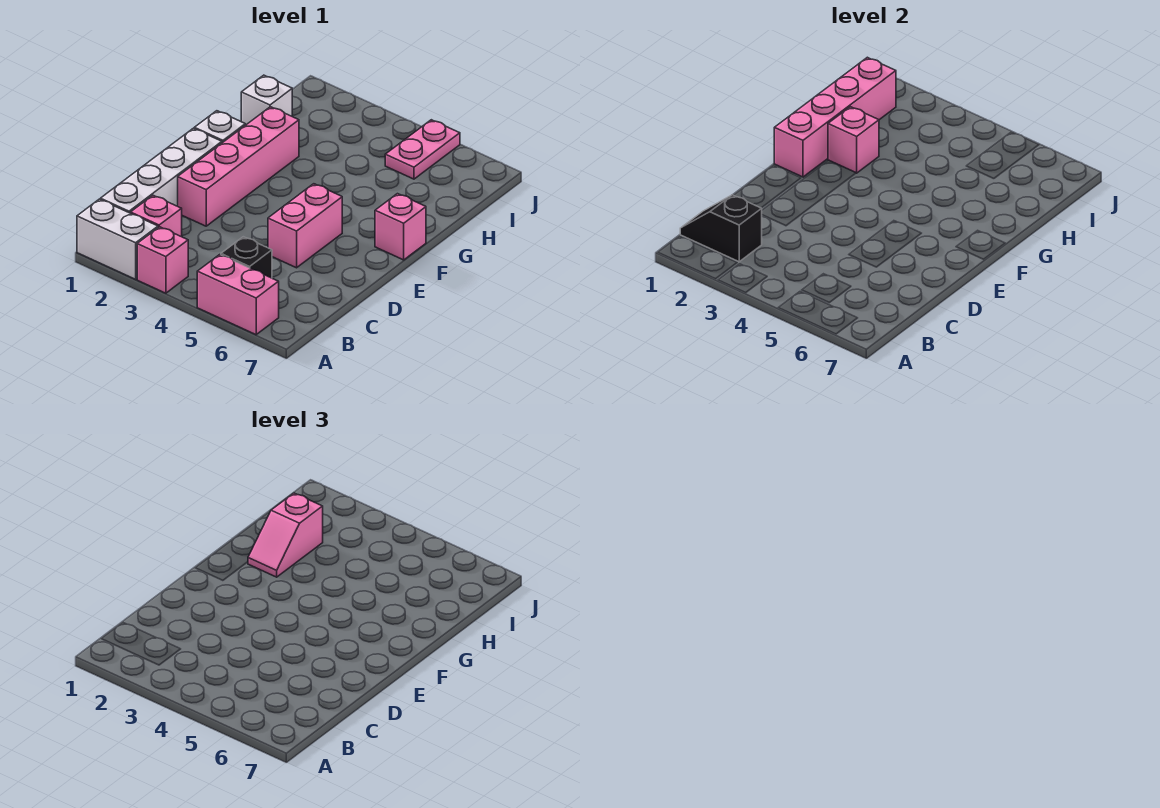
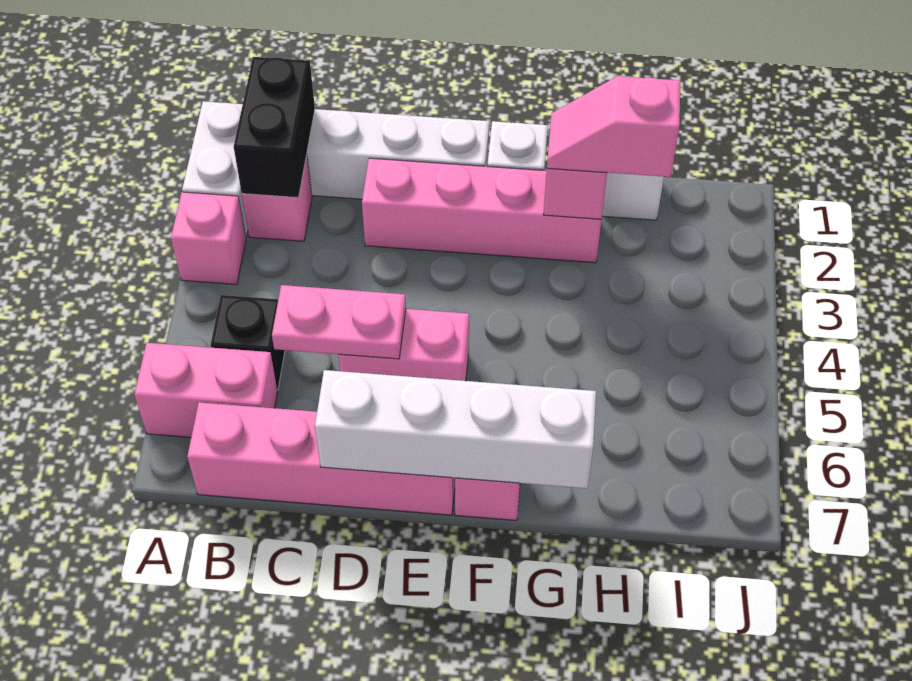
pink 1x2 brick [197,255,279,335] -> pink 1x2 brick turned to [134,343,278,437]
black 1x2 slope [680,195,762,262] -> black 1x2 brick [234,57,315,198]
none -> white 1x4 brick [315,370,596,488]
pink 1x4 brick [774,57,896,177] -> pink 1x4 brick moved to [187,402,455,515]
pink 1x2 plate [385,120,460,179] -> pink 1x2 plate moved to [272,285,406,359]

